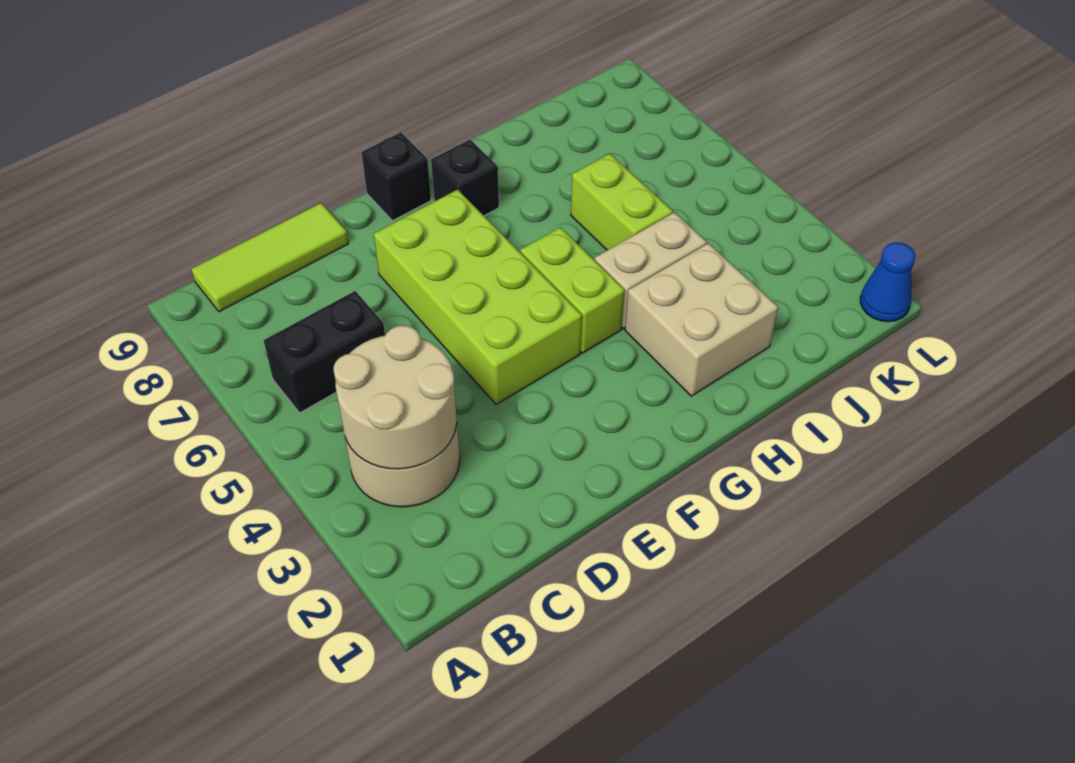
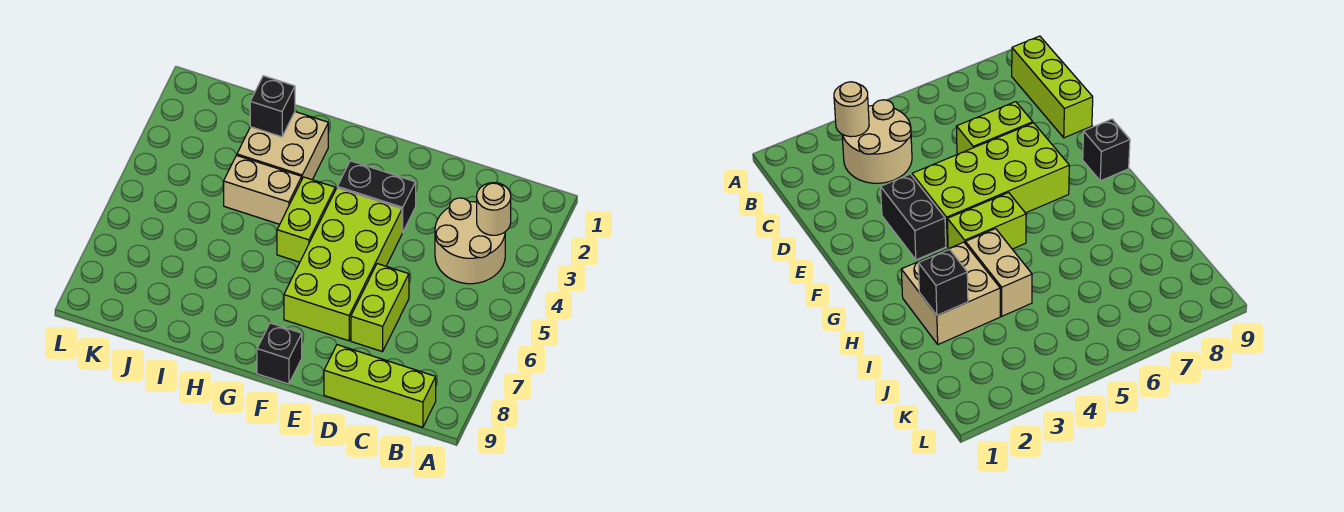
tan 2x2 round brick [334,325,457,469] -> tan 1x1 round brick [477,183,511,235]
black 1x2 brick [264,291,385,413] -> black 1x2 brick moved to [337,161,416,233]
lime 1x3 tile [191,203,348,312] -> lime 1x3 brick [324,345,436,427]
black 1x1 brick [431,140,499,216] -> black 1x1 brick moved to [250,76,295,137]
lime 1x2 brick [571,154,673,250] -> lime 1x2 brick moved to [351,264,409,352]
blue 1x1 cone [860,242,915,322] -> none

